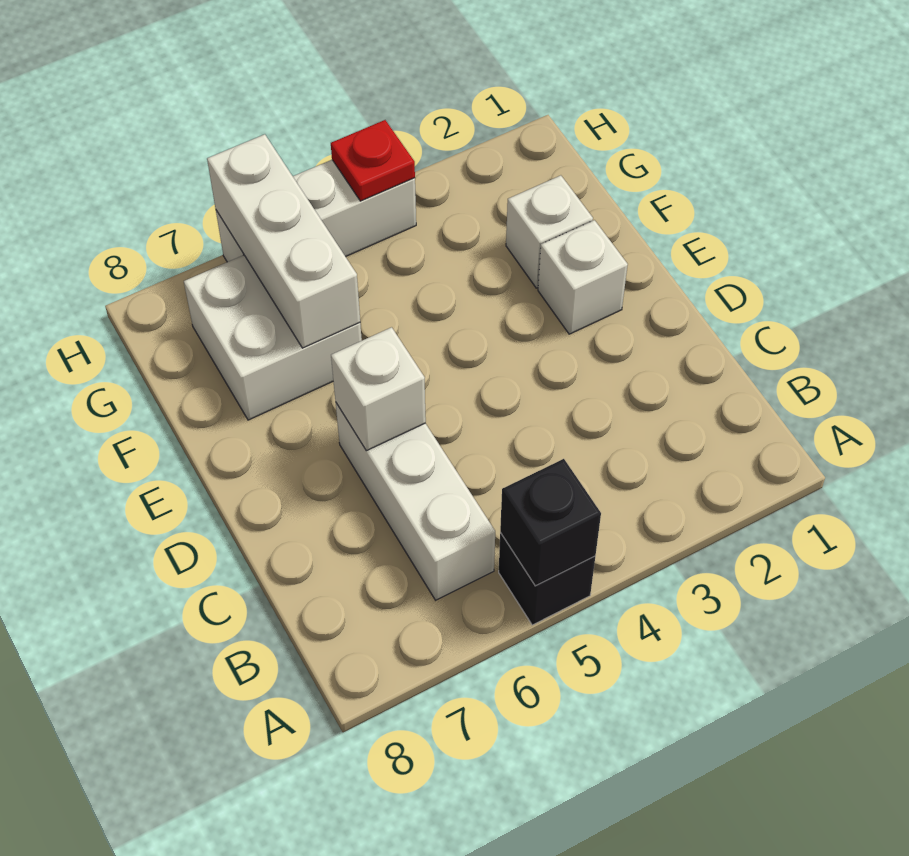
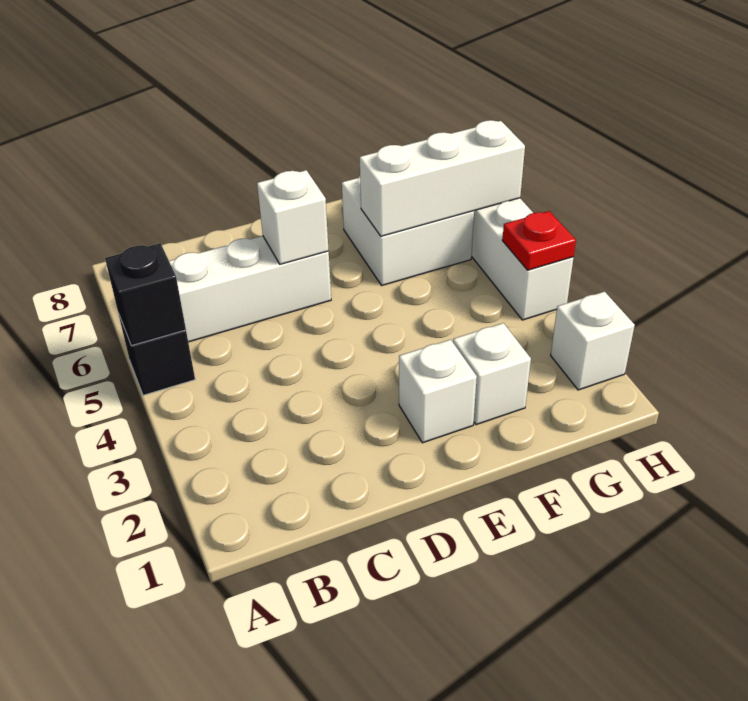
none -> white 1x1 brick [551,292,635,390]

